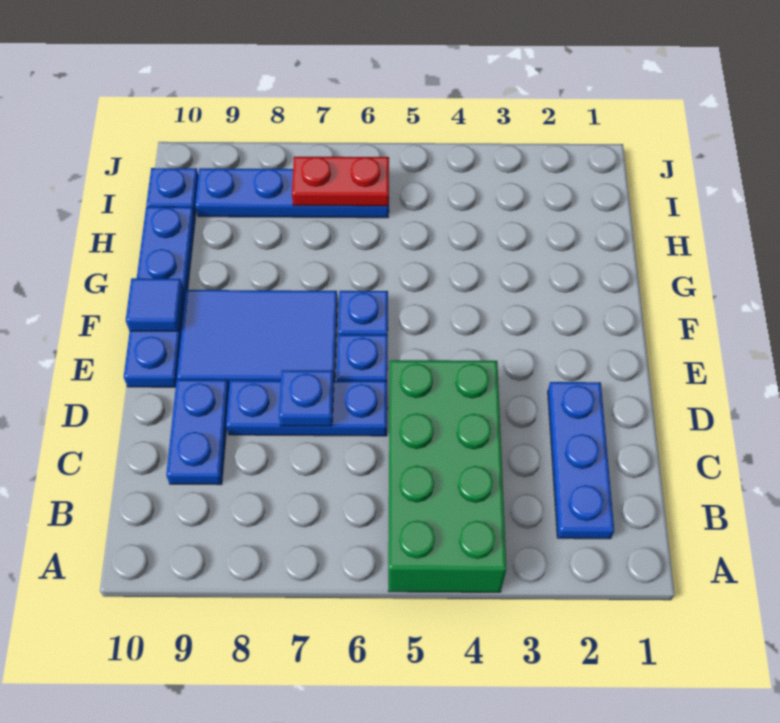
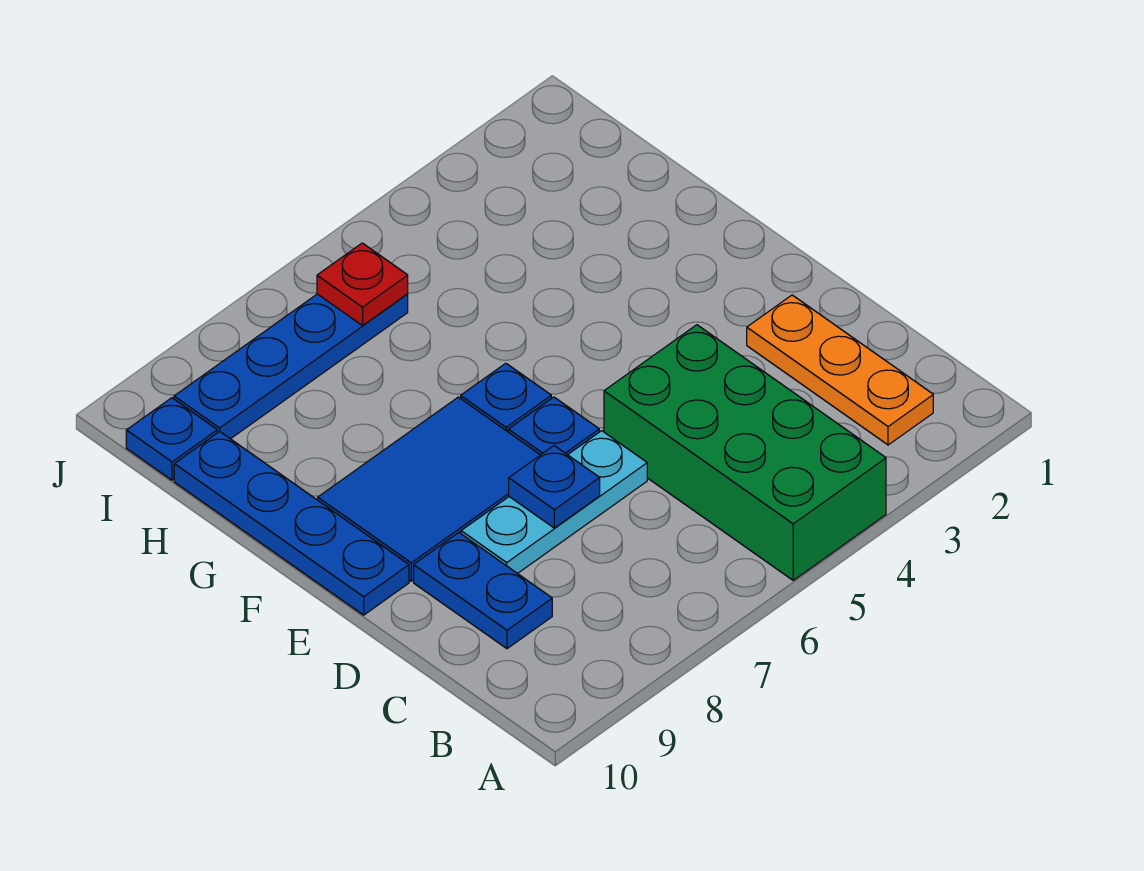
blue 1x3 plate [548,382,614,539] -> orange 1x3 plate [747,295,933,445]
blue 1x3 plate [226,380,387,436] -> cyan 1x3 plate [461,431,647,574]
blue 1x1 tile [126,278,184,331] -> none
red 1x2 plate [292,156,389,206] -> red 1x1 plate [317,243,408,326]

